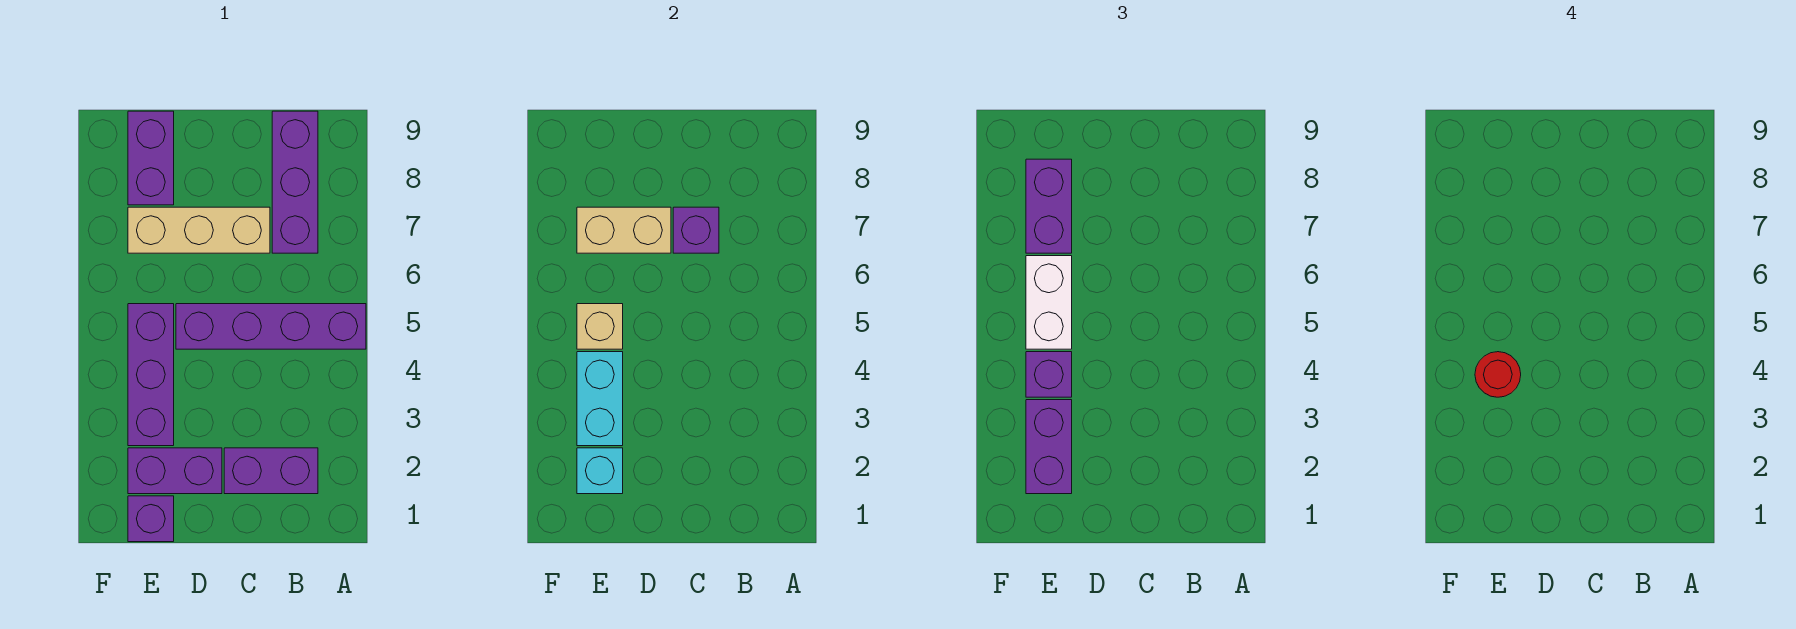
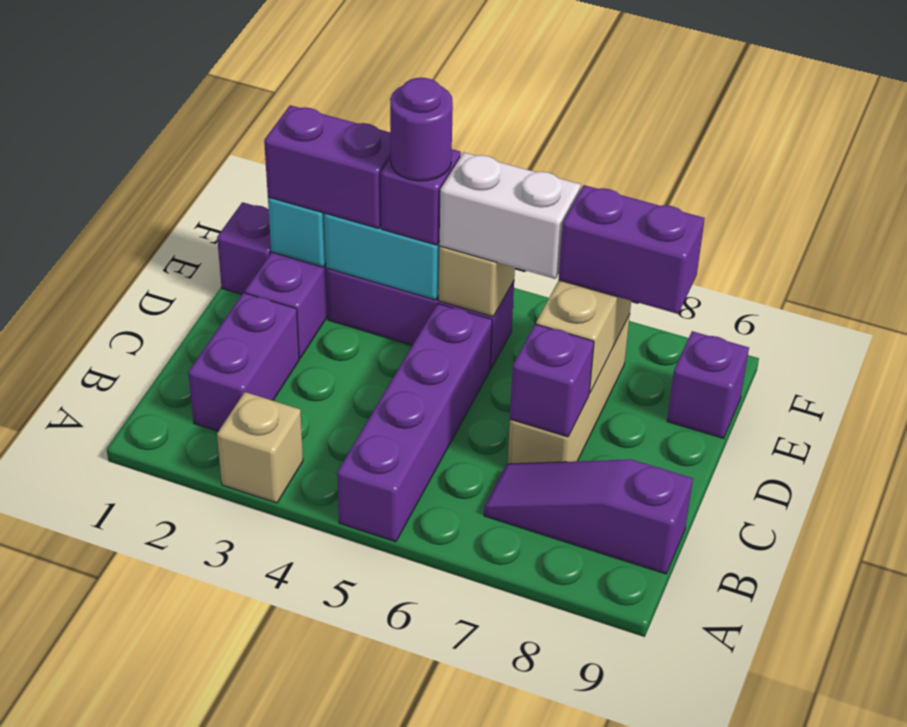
none -> tan 1x1 brick [217,392,303,503]
purple 1x3 brick [272,111,318,253] -> purple 1x3 slope [484,459,693,574]
red 1x1 round brick [1475,352,1521,397] -> purple 1x1 round brick [390,78,453,181]
purple 1x2 brick [128,111,174,205] -> purple 1x1 brick [667,331,749,438]

